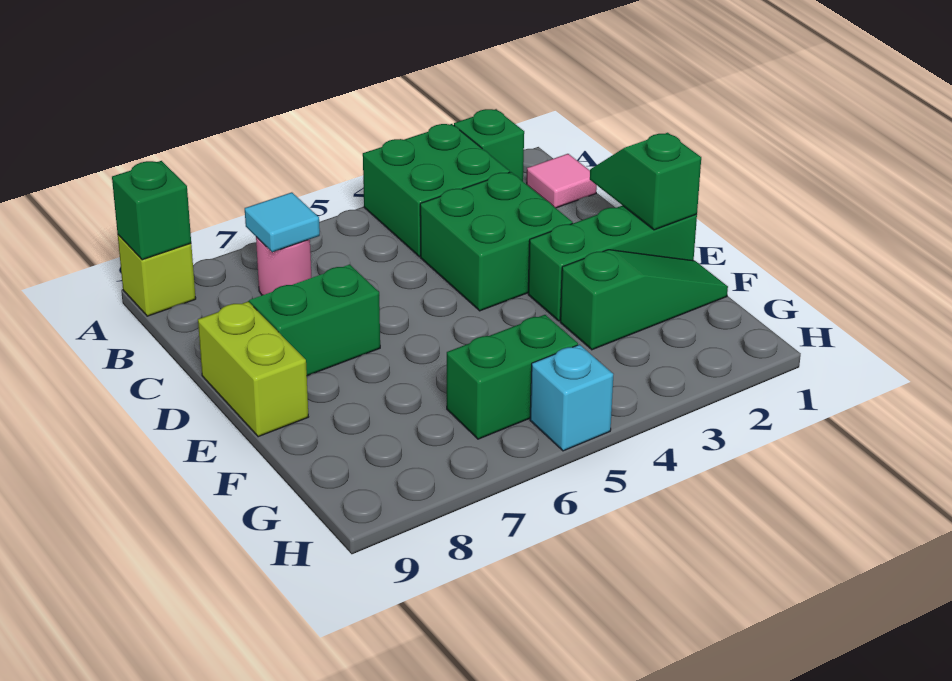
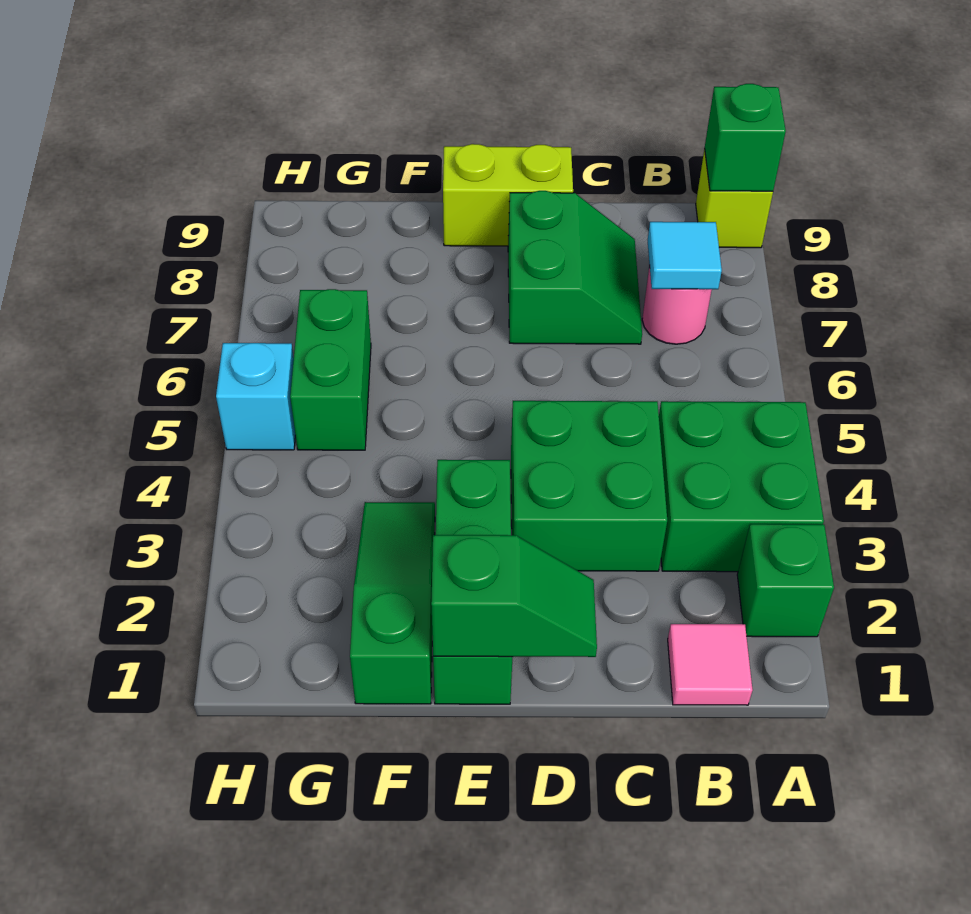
green 1x3 slope [560,250,728,350] -> green 1x3 slope turned to [350,502,435,704]

